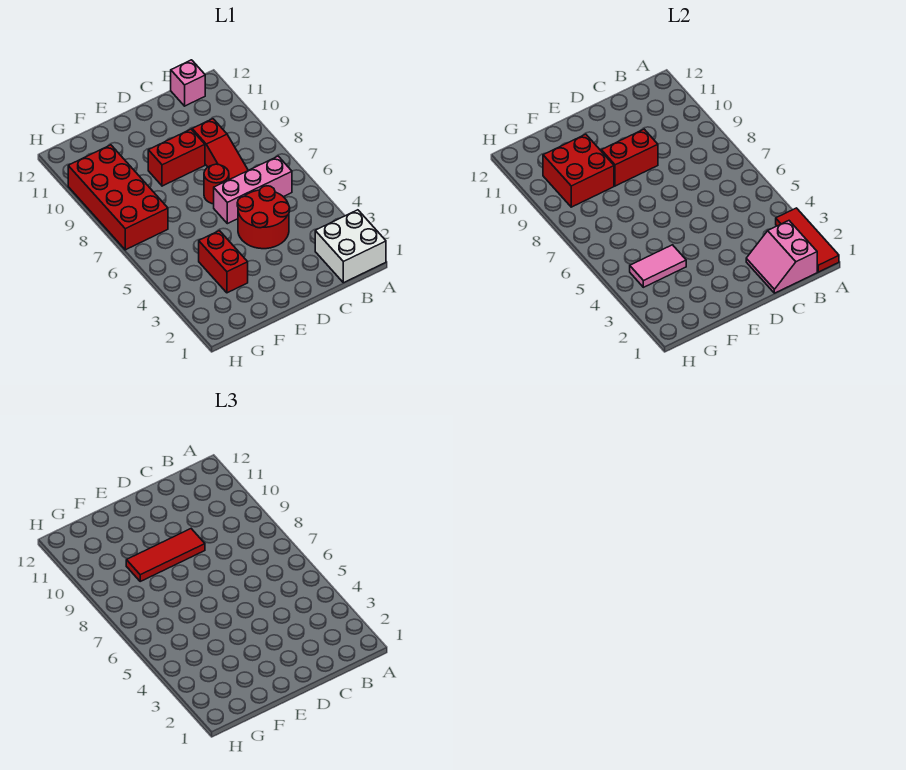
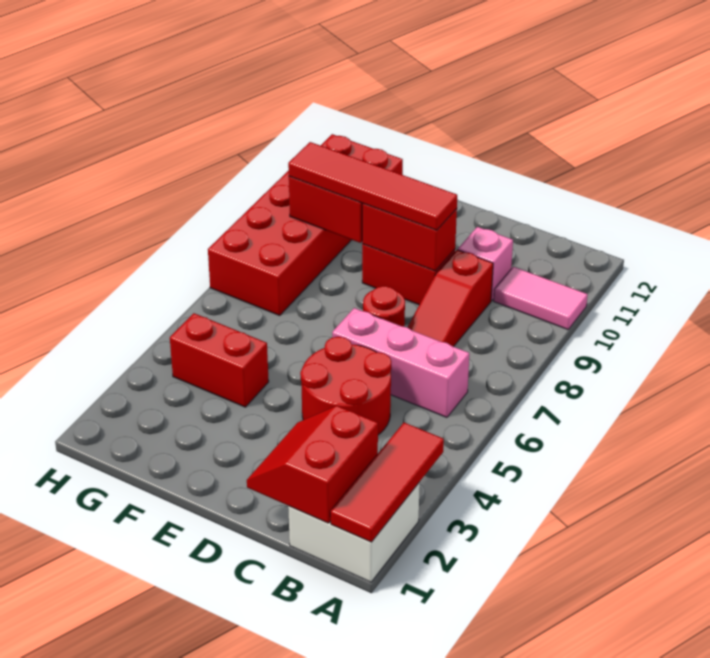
pink 2x2 slope [746,221,817,293] -> red 2x2 slope [247,406,378,523]
pink 1x1 brick [171,60,205,106] -> pink 1x1 brick moved to [458,227,513,301]
red 1x3 tile [126,529,205,581] -> red 1x4 tile [288,142,457,230]
red 1x2 brick [199,231,248,293] -> red 1x2 brick turned to [170,313,269,407]
pink 1x2 tile [630,245,686,287] -> pink 1x2 tile moved to [494,267,588,329]

